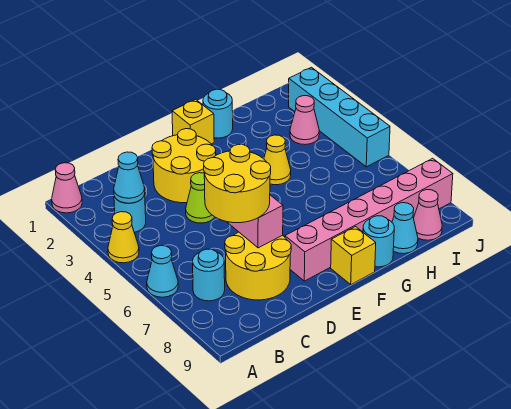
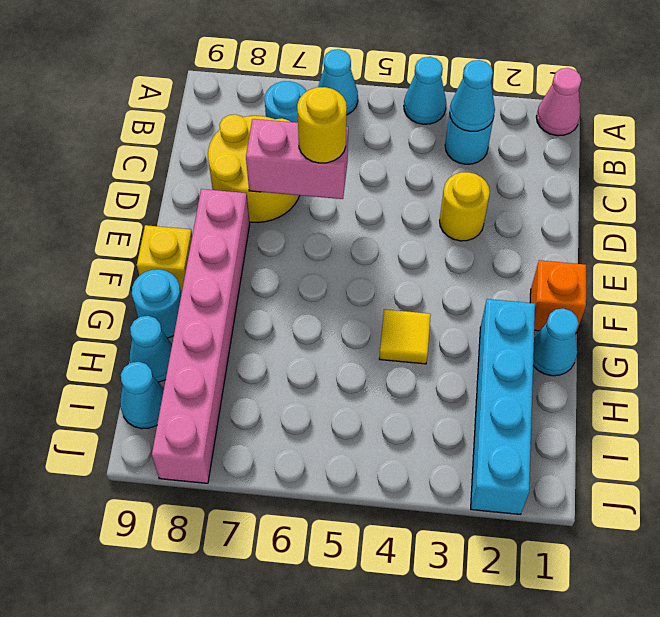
yellow 1x1 cone [108,212,139,263] -> cyan 1x1 cone [404,57,446,124]
yellow 2x2 round brick [204,144,271,223] -> yellow 1x1 round brick [297,87,347,163]
yellow 2x2 round brick [152,129,216,203] -> yellow 1x1 round brick [440,172,490,241]
lime 1x1 cone [186,173,214,223] -> none
yellow 1x1 brick [172,99,214,144] -> orange 1x1 brick [530,260,586,333]
cyan 1x1 round brick [203,89,233,138] -> cyan 1x1 cone [533,308,579,376]
yellow 1x1 cone [264,135,291,185] -> yellow 1x1 tile [379,309,431,364]
pink 1x1 cone [290,96,319,145] -> none
pink 1x1 cone [414,190,442,240] -> cyan 1x1 cone [120,362,164,429]
cyan 1x4 brick [289,67,390,167] -> cyan 1x4 brick turned to [471,299,535,514]

